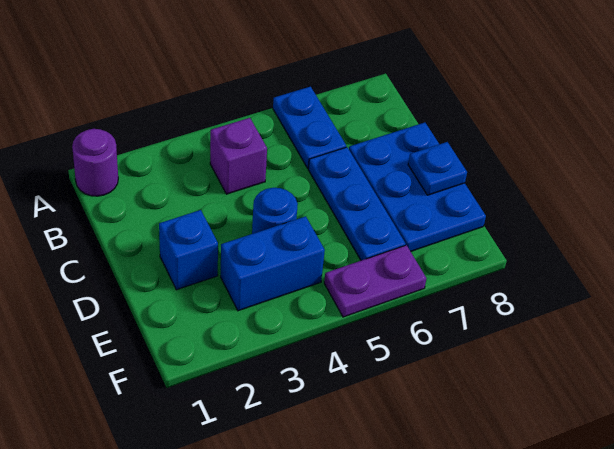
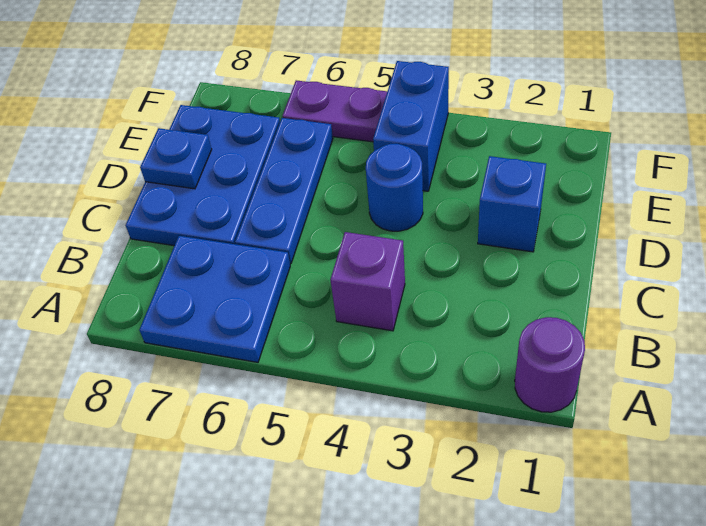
blue 1x2 plate [273,87,346,168] -> blue 2x2 plate [139,236,290,362]
blue 1x2 brick [221,216,325,311] -> blue 1x2 brick turned to [373,61,449,191]

